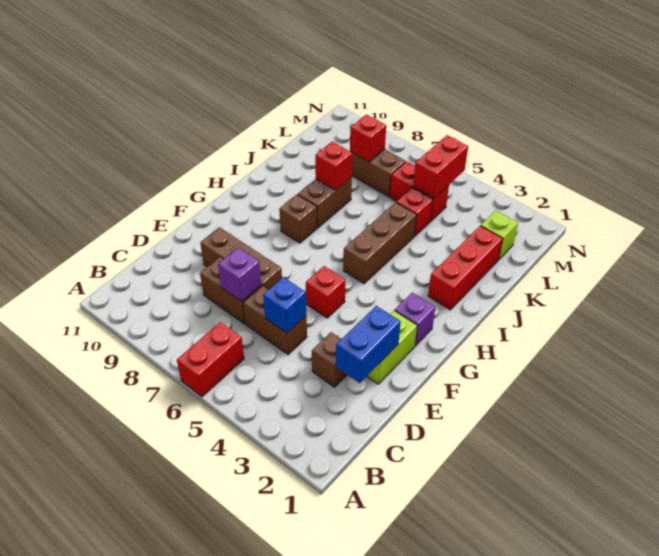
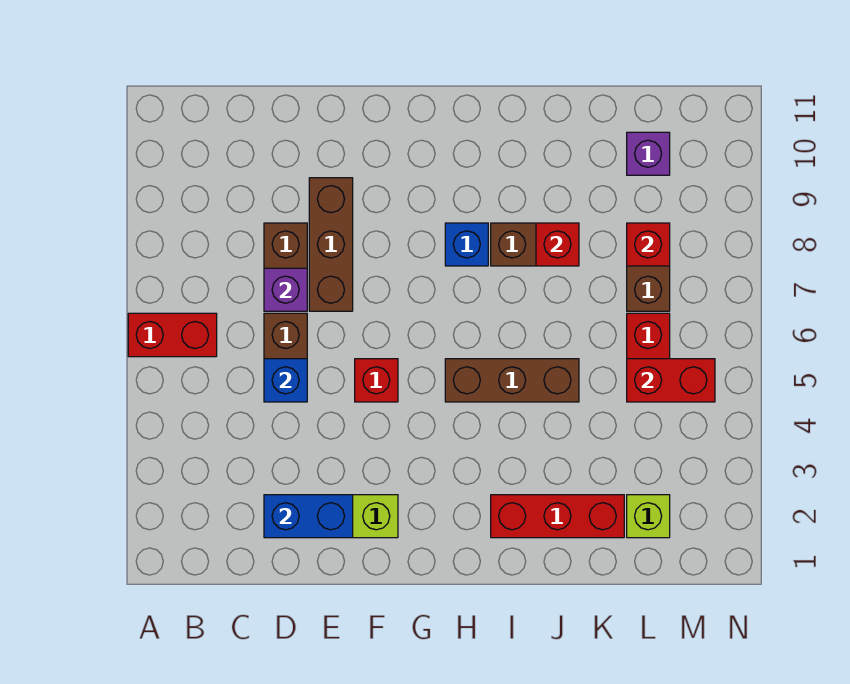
brown 1x1 brick [312,332,347,387] -> none
purple 1x1 brick [395,292,435,346] -> purple 1x1 brick moved to [627,132,670,175]
brown 1x1 brick [279,195,317,243] -> blue 1x1 brick [445,223,488,266]
red 1x1 brick [396,188,433,236] -> none

